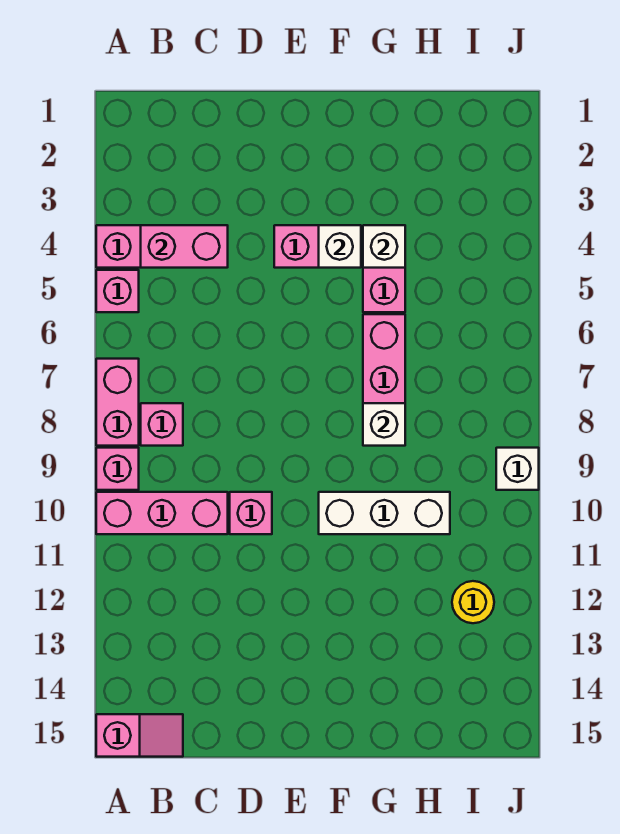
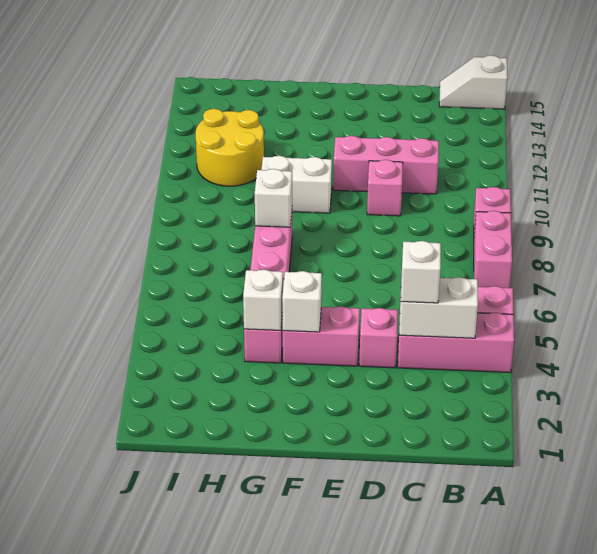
pink 1x3 brick [96,492,228,534] -> pink 1x3 brick moved to [333,136,439,194]
pink 1x2 slope [96,714,183,757] -> white 1x2 slope [439,55,508,109]
pink 1x2 brick [141,225,228,268] -> white 1x2 brick [399,277,478,338]
pink 1x1 brick [141,403,183,446] -> pink 1x1 brick moved to [359,308,398,368]
white 1x3 brick [319,492,450,534] -> white 1x2 brick [261,156,332,213]
yellow 1x1 round brick [452,581,494,623] -> yellow 2x2 round brick [196,109,264,186]
white 1x1 brick [496,448,539,490] -> white 1x1 brick moved to [401,241,441,303]

